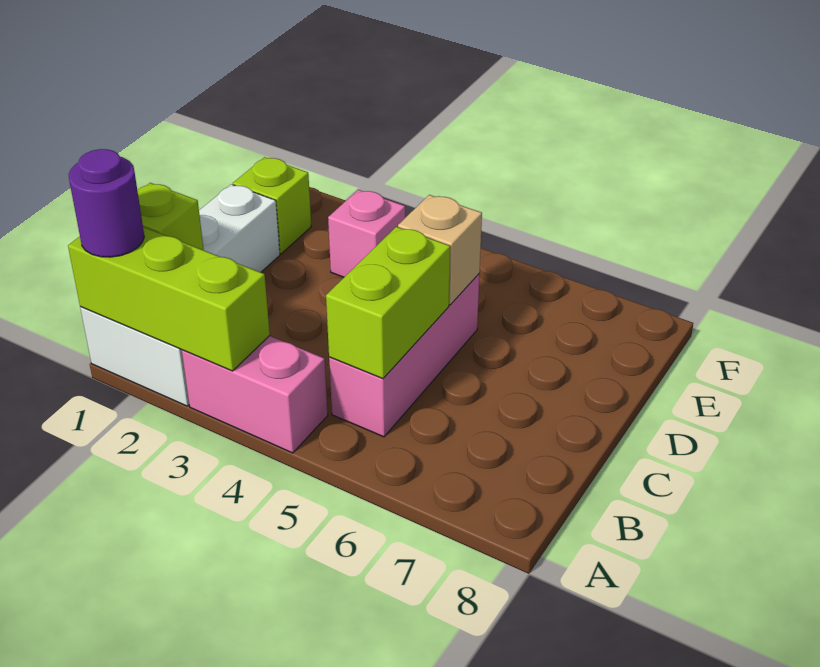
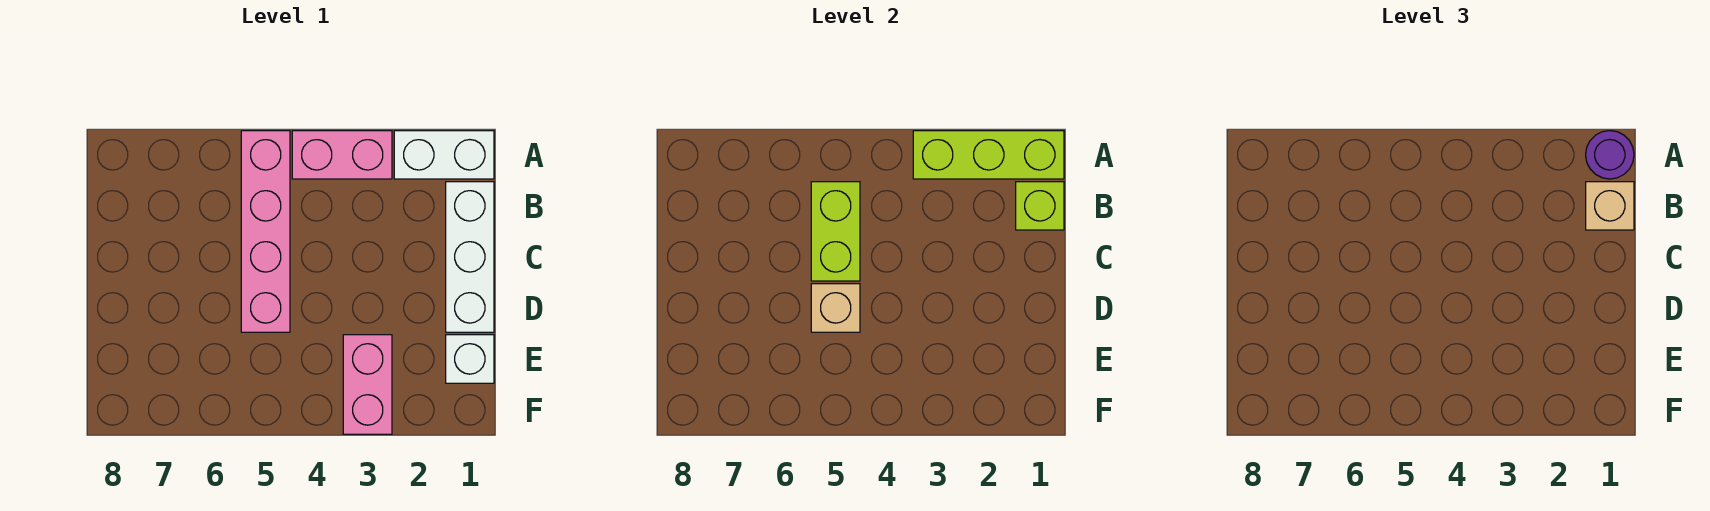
none -> tan 1x1 brick [1586,182,1634,230]
pink 1x3 brick [329,274,480,437] -> pink 1x4 brick [241,131,290,332]
lime 1x1 brick [233,157,311,254] -> white 1x1 brick [446,335,494,383]
pink 1x1 brick [328,190,405,277] -> pink 1x2 brick [343,335,392,434]

